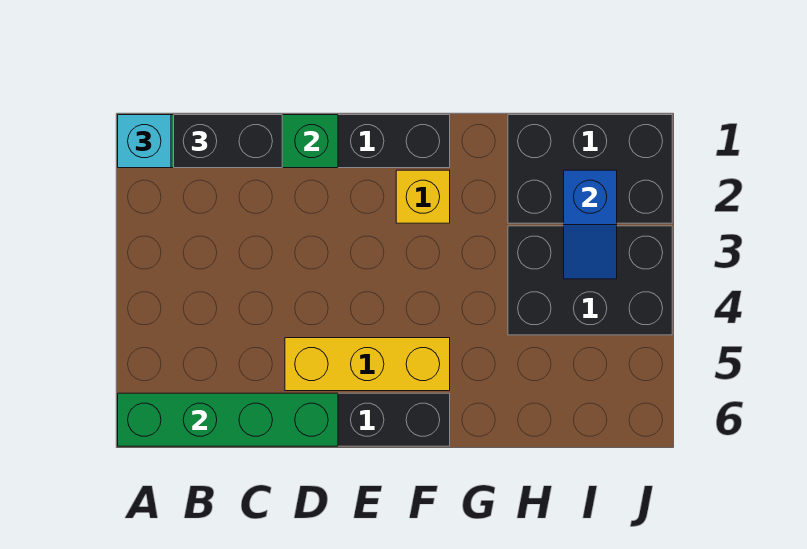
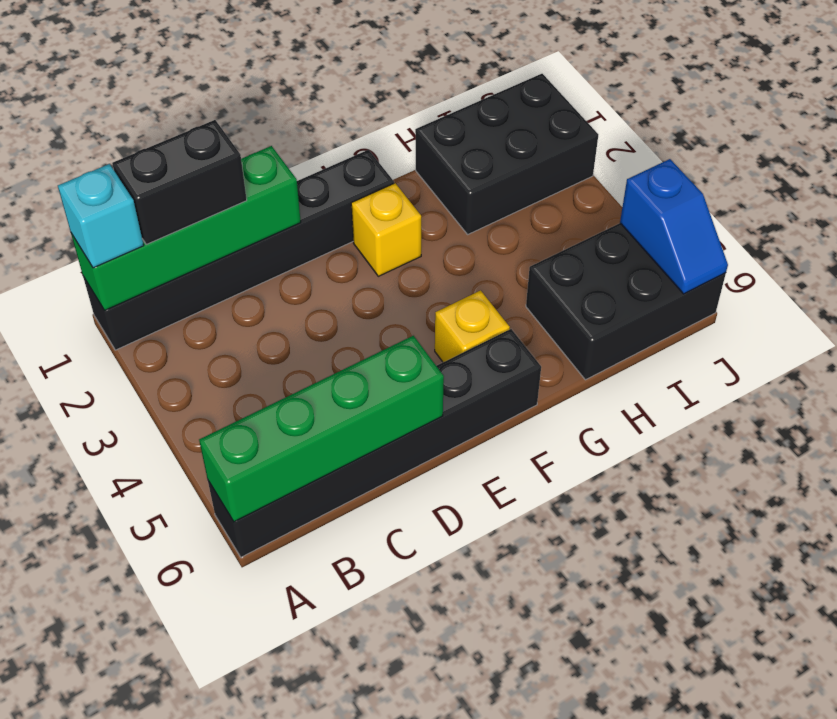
yellow 1x3 brick [285,338,450,391] -> yellow 1x1 brick [435,290,510,362]
black 2x3 brick [508,226,672,335] -> black 2x3 brick moved to [526,223,726,380]
blue 1x2 slope [564,170,617,279] -> blue 1x2 slope moved to [620,159,728,294]

